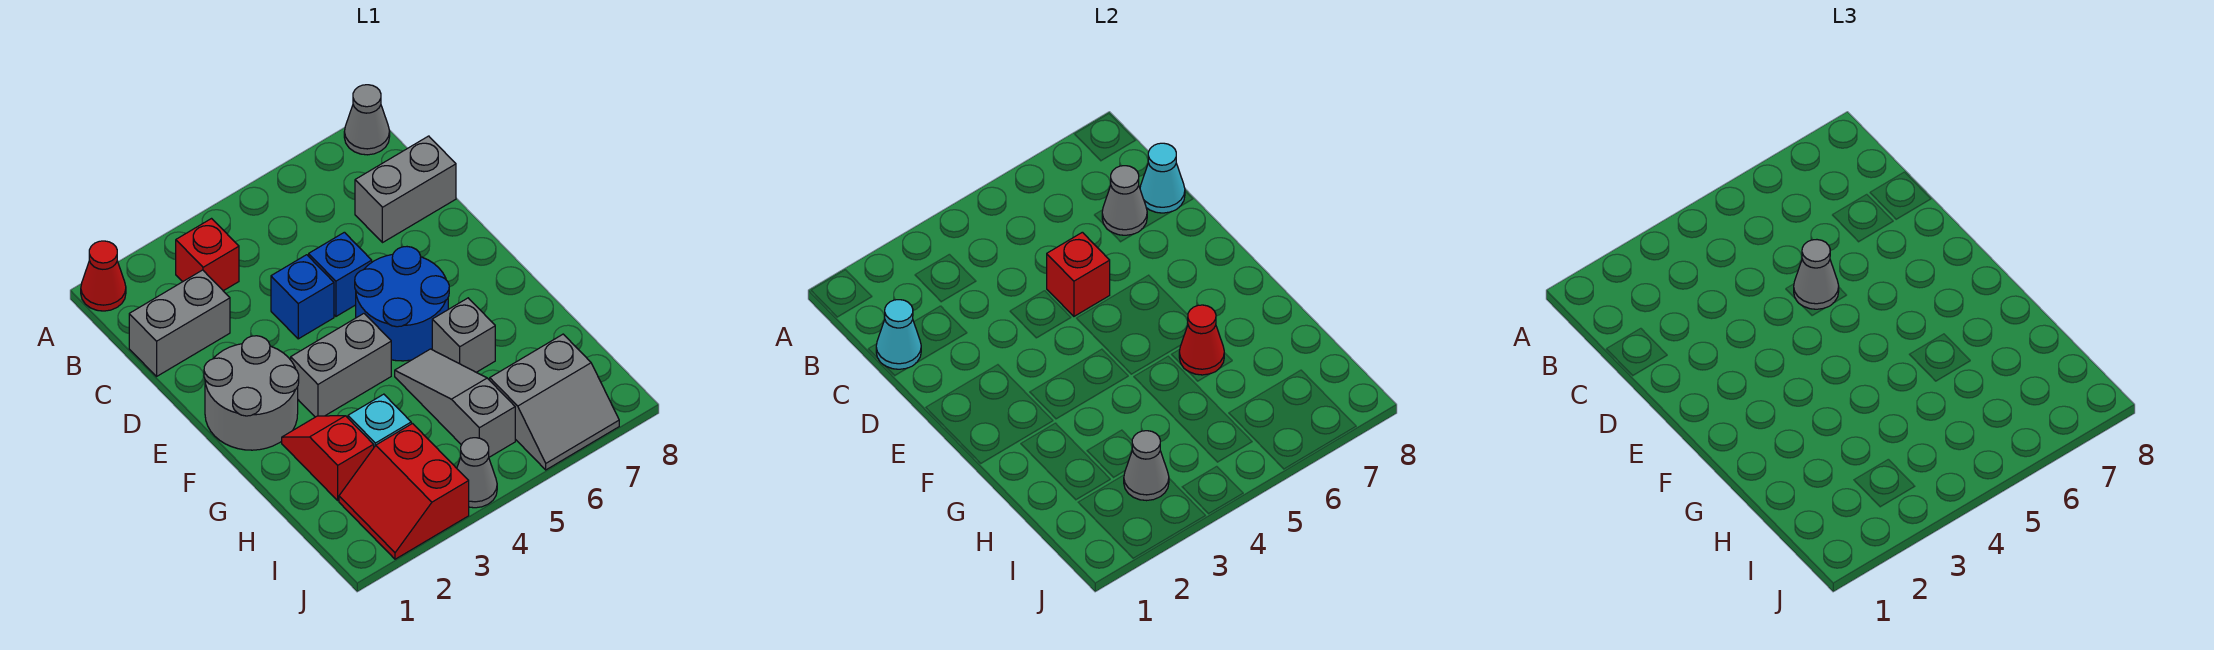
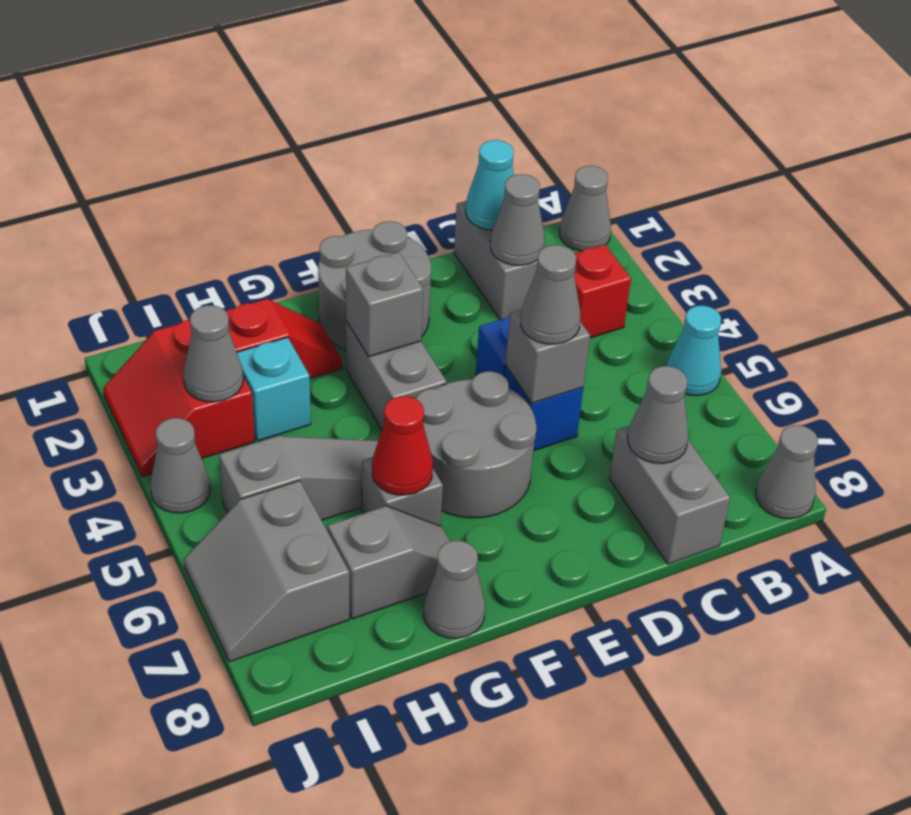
red 1x1 cone [81,241,126,311] -> grey 1x1 cone [560,166,611,251]
none -> grey 1x1 cone [490,174,545,265]
cyan 1x1 cone [1140,143,1185,213] -> cyan 1x1 cone moved to [666,306,721,396]
red 1x1 brick [1047,232,1110,316] -> grey 1x1 brick [505,310,590,403]
blue 2x2 round brick [355,247,449,361] -> grey 2x2 round brick [416,371,537,518]
none -> grey 1x1 brick [346,252,423,357]
none -> grey 1x2 slope [328,506,450,619]
none -> grey 1x1 cone [423,541,485,638]
red 2x2 slope [339,424,469,559] -> red 2x2 slope turned to [103,320,255,477]

